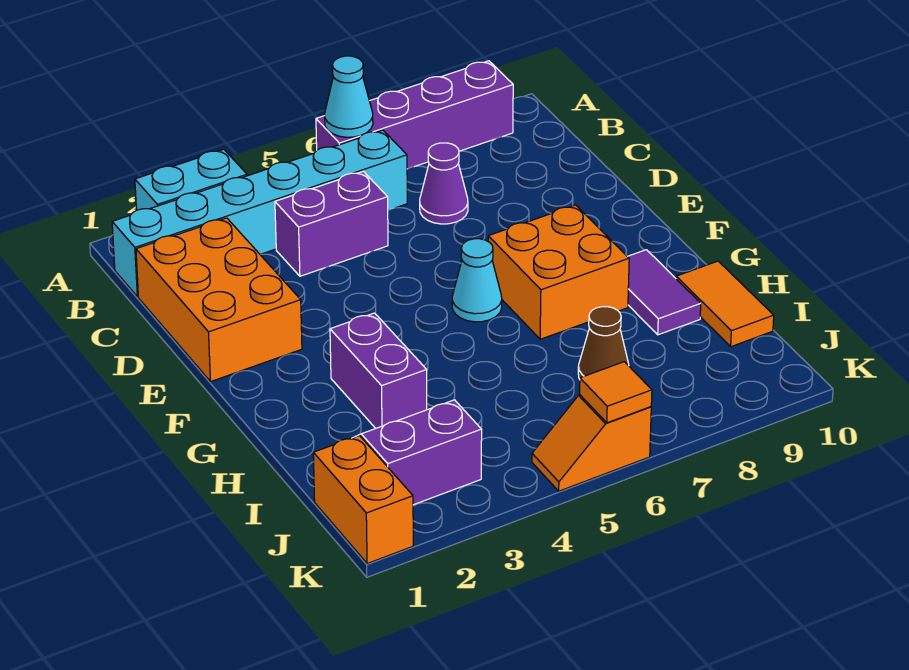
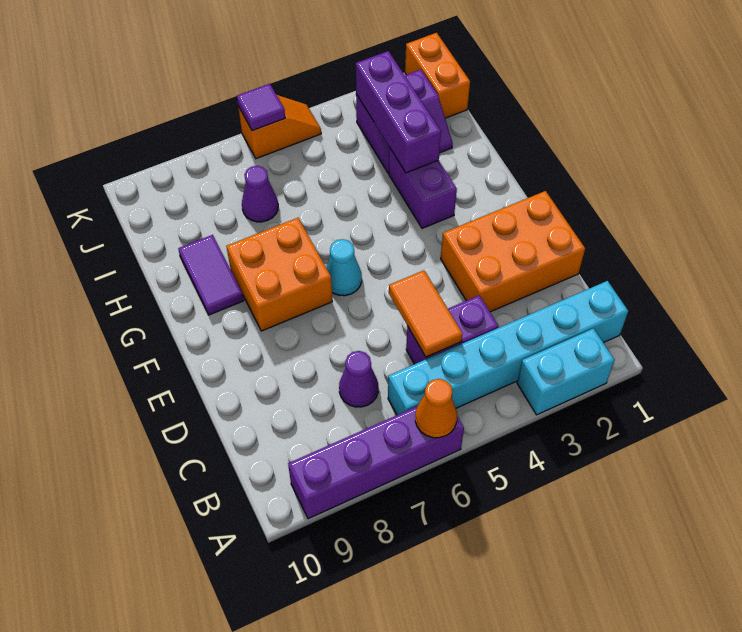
cyan 1x1 cone [325,56,373,137] -> orange 1x1 cone [415,379,457,438]
orange 2x3 brick [136,218,302,381] -> orange 2x3 brick turned to [441,191,585,312]
none -> purple 1x3 brick [356,51,441,173]
orange 1x2 tile [676,261,774,347] -> orange 1x2 tile moved to [389,271,463,357]
brown 1x1 cone [578,307,629,379] -> purple 1x1 cone [242,166,278,222]
orange 1x1 tile [580,362,652,423] -> purple 1x1 tile [237,84,285,131]

